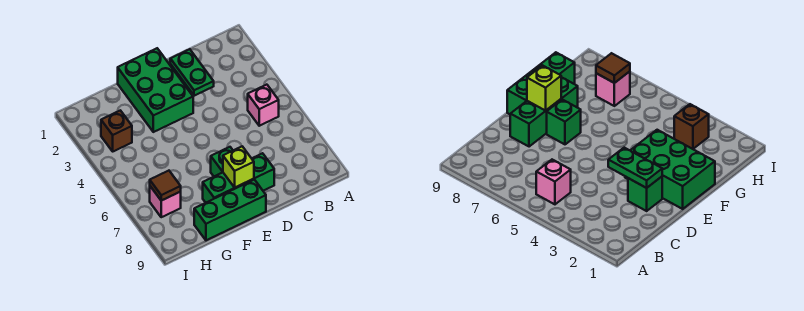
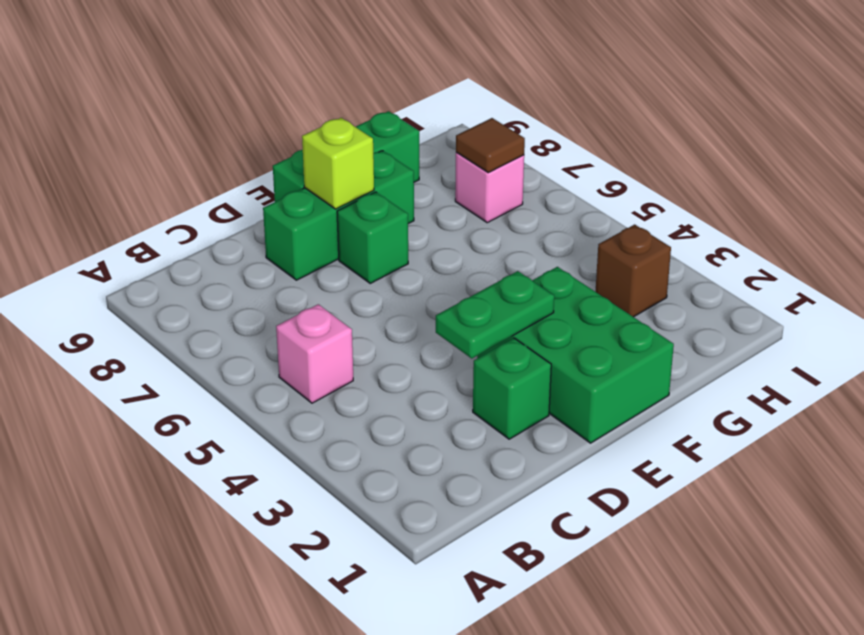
green 1x2 plate [170,49,214,96] -> green 1x2 plate turned to [436,271,554,358]

